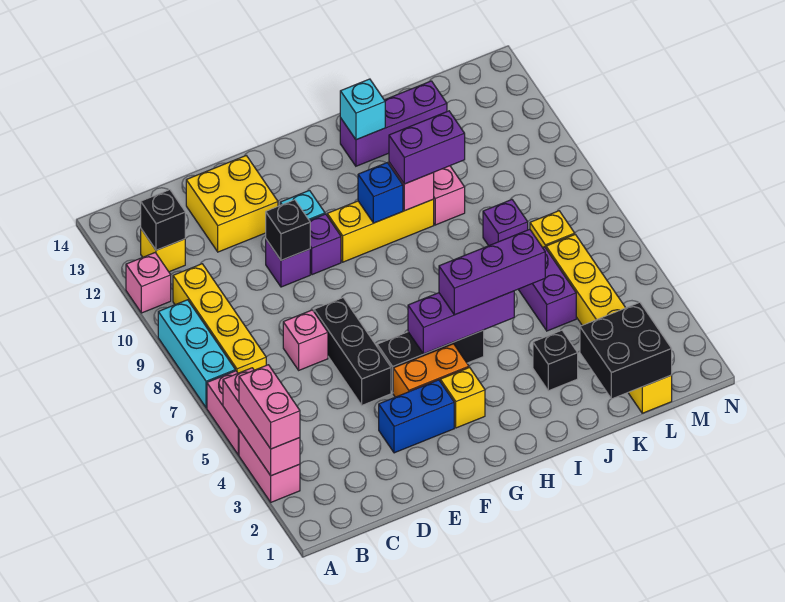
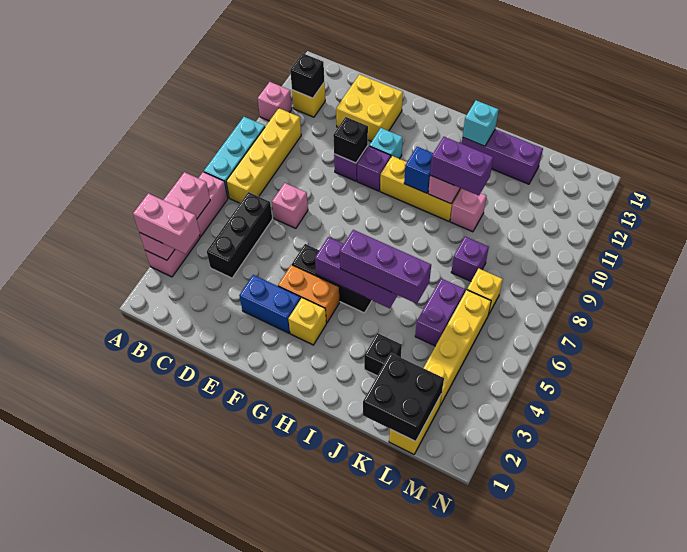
pink 1x2 brick [239,365,300,449] -> pink 1x2 brick turned to [133,193,200,254]
black 1x3 brick [314,298,391,405] -> black 1x3 brick moved to [207,192,272,278]

